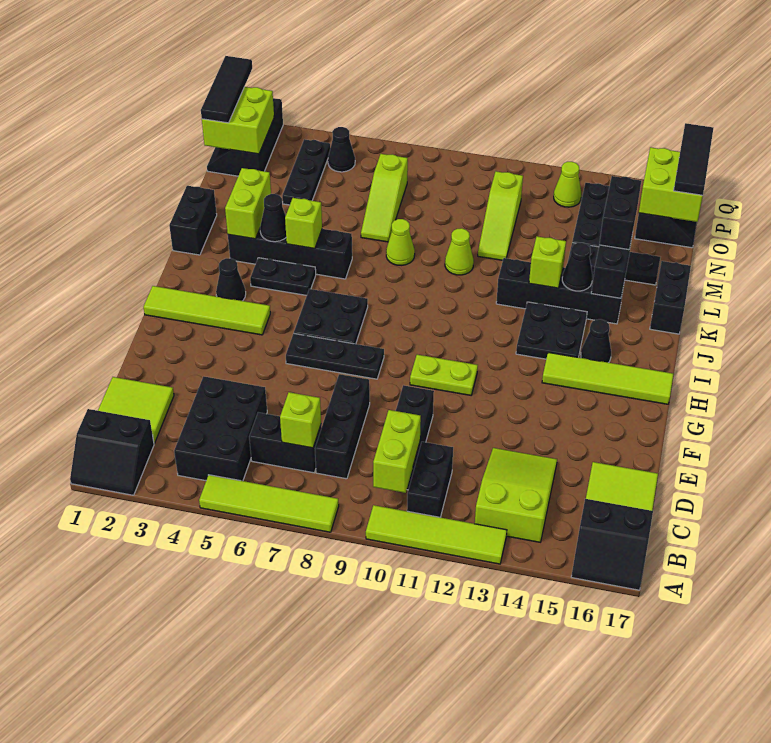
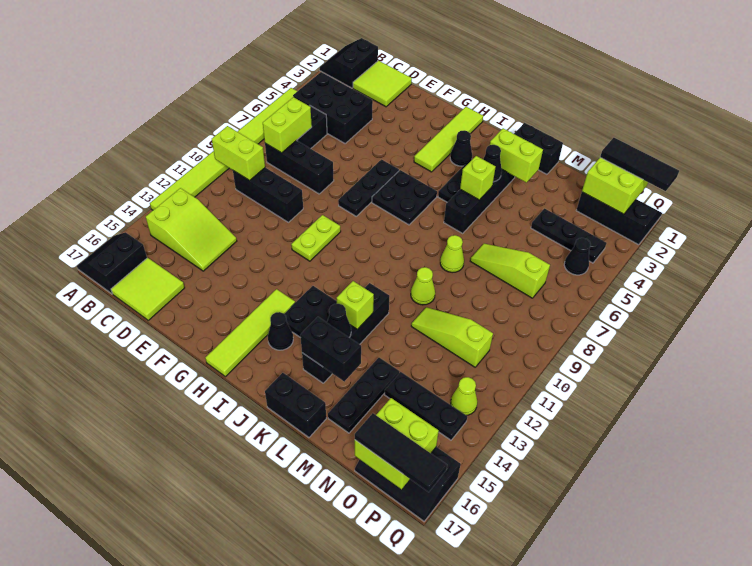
black 1x2 brick [407,442,453,517] -> none
lime 1x1 brick [280,392,321,448] -> lime 1x2 brick [263,97,312,153]
black 1x2 brick [599,176,641,250] -> none

